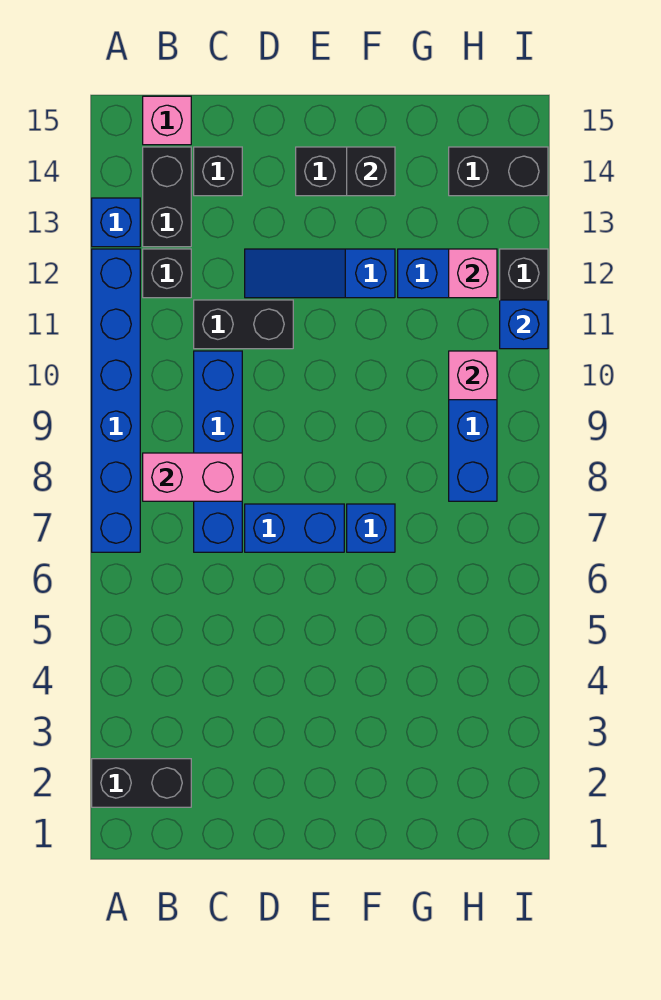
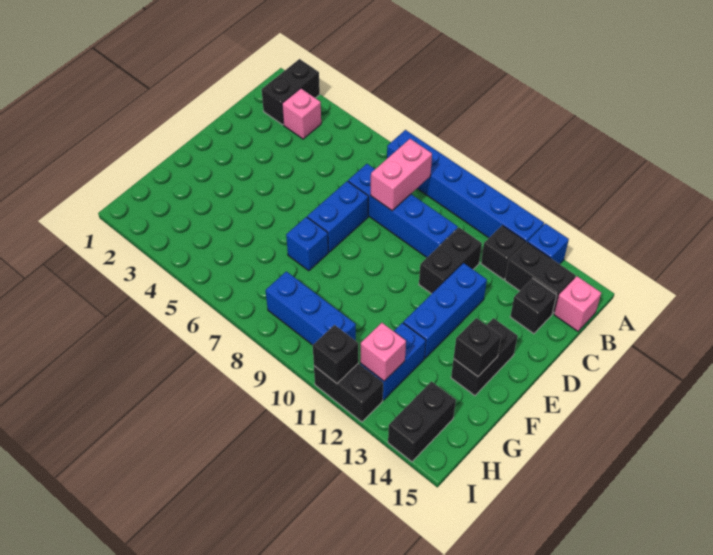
blue 1x3 slope [245,249,395,298] -> blue 1x3 brick [403,263,487,358]
pink 1x1 brick [449,351,497,400] -> pink 1x1 brick moved to [282,88,321,139]
blue 1x1 brick [500,300,548,349] -> black 1x1 brick [313,325,358,383]

